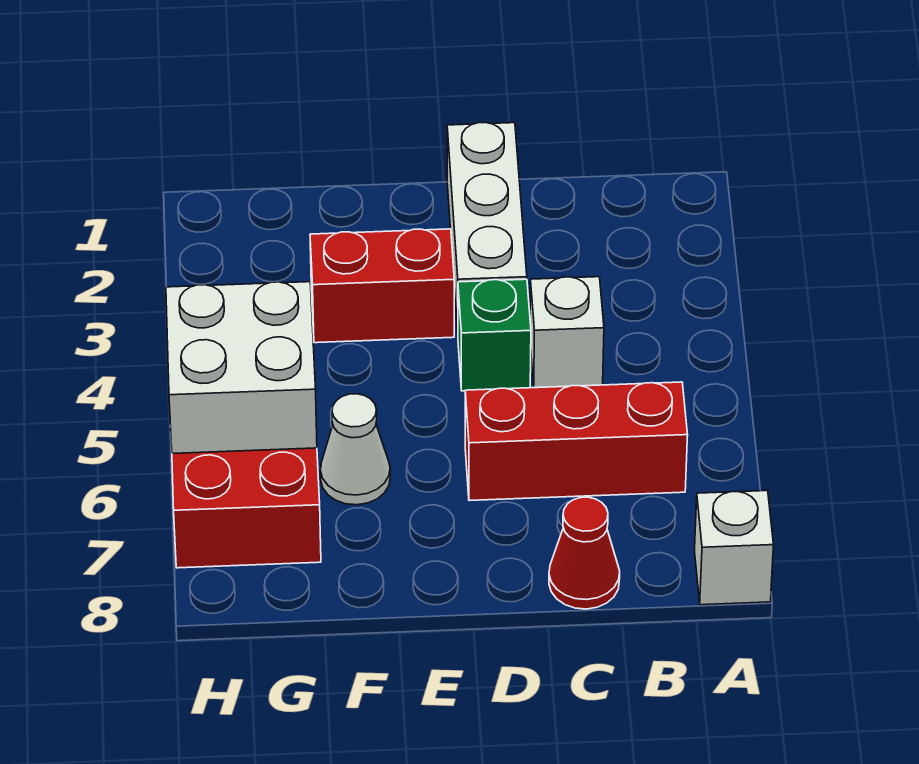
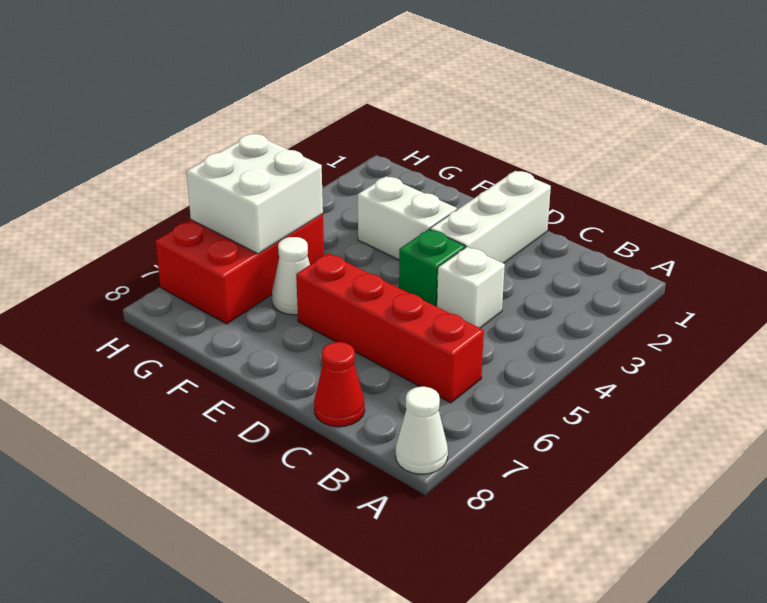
white 1x1 brick [695,491,773,605] -> white 1x1 cone [396,387,448,474]
red 1x3 brick [465,382,688,501] -> red 1x4 brick [296,253,484,403]
red 1x2 brick [310,229,454,343] -> white 1x2 brick [358,176,457,260]

